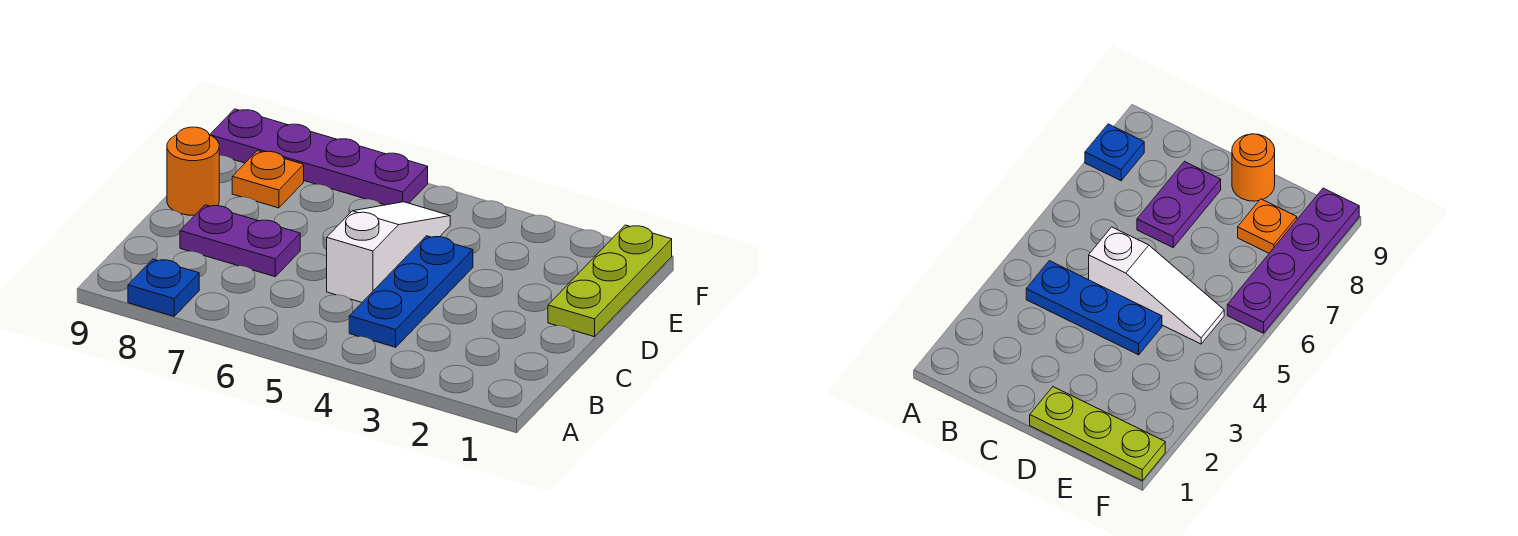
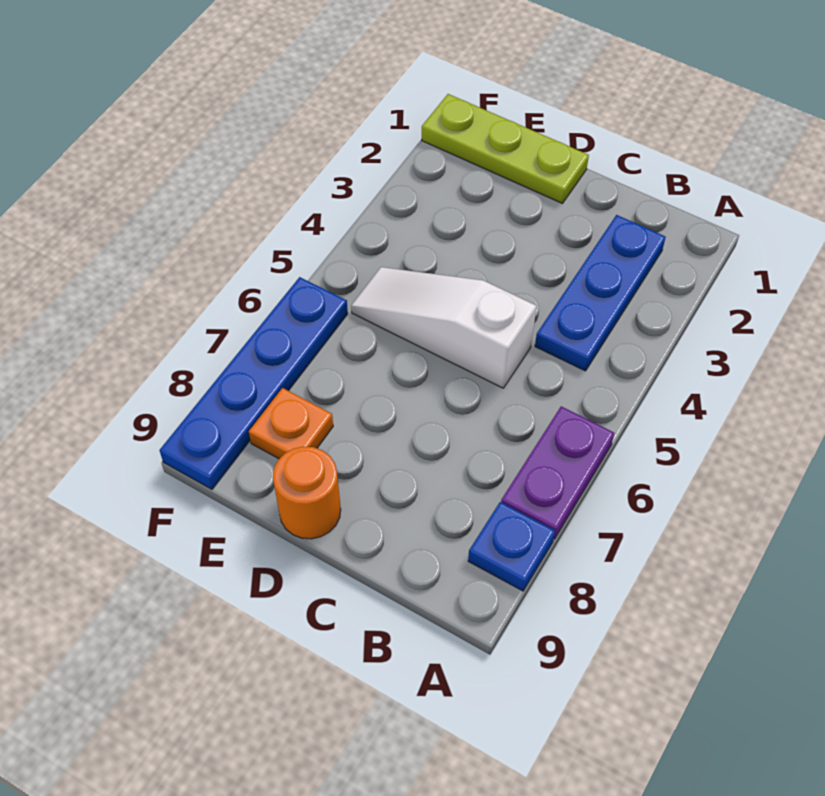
blue 1x3 plate [349,236,473,347] -> blue 1x3 plate turned to [535,215,666,371]
purple 1x2 plate [180,205,300,277] -> purple 1x2 plate moved to [501,406,614,539]
purple 1x4 plate [210,109,428,205] -> blue 1x4 plate [160,277,348,489]

